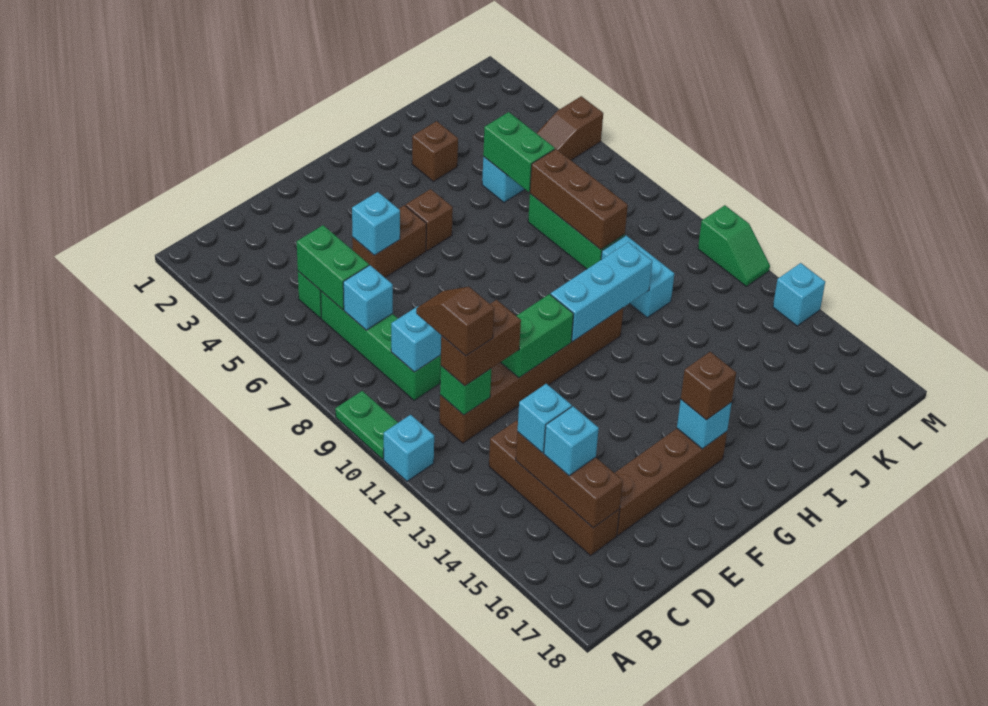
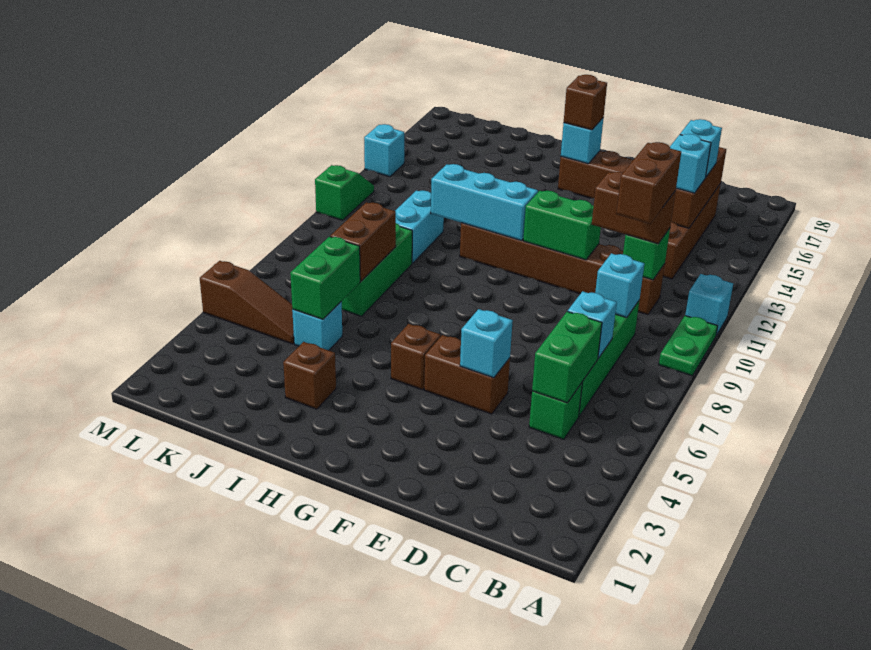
brown 1x2 slope [416,287,494,356] -> brown 1x2 brick [616,142,681,224]
brown 1x3 brick [530,149,628,250] -> brown 1x2 brick [330,202,396,281]

